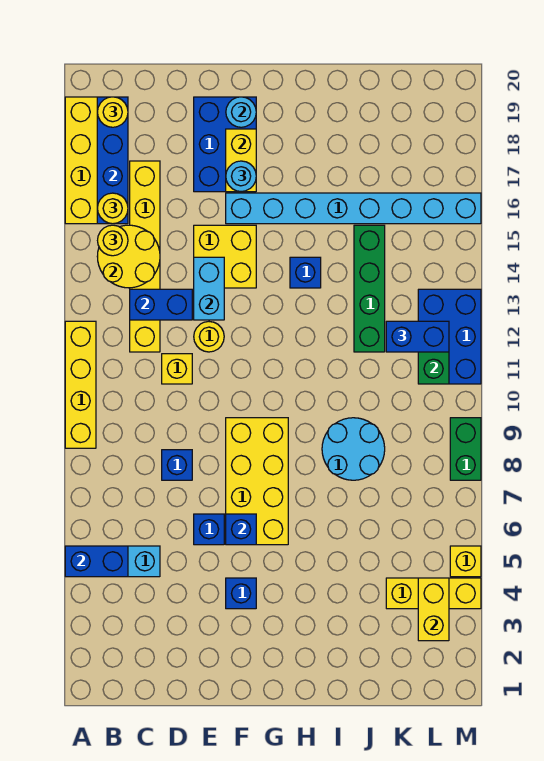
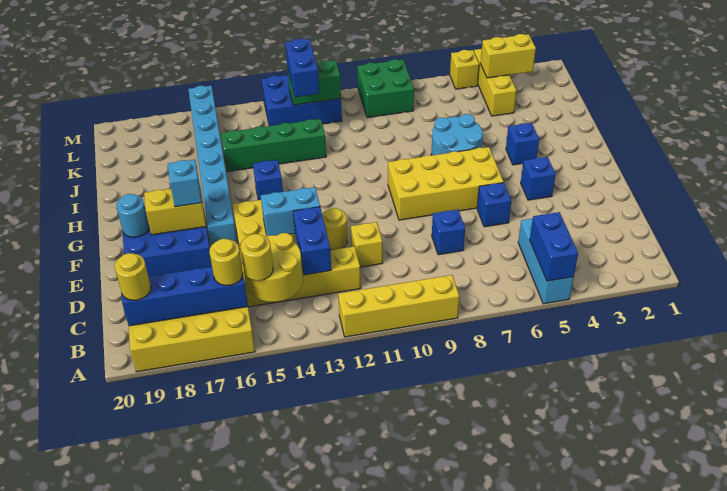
blue 1x1 brick [226,514,256,545] -> blue 1x1 brick moved to [506,123,539,165]
cyan 1x1 round brick [226,161,256,192] -> cyan 1x1 brick [168,160,202,207]
cyan 2x2 round brick [322,418,385,480] -> cyan 2x2 round brick moved to [431,114,483,155]
green 1x2 brick [450,418,481,480] -> green 2x2 brick [357,59,414,118]

